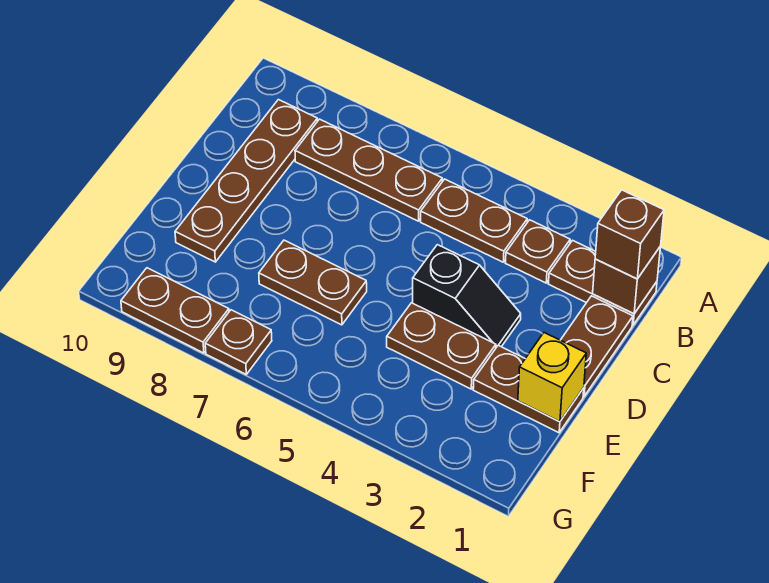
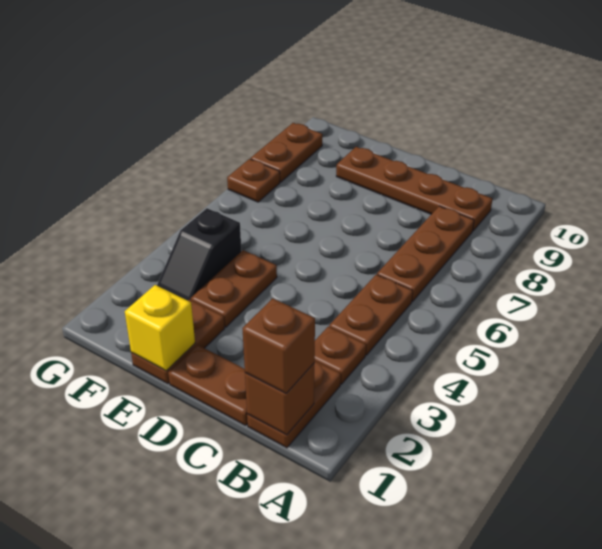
black 1x2 slope [413,245,521,347] -> black 1x2 slope moved to [157,208,241,301]
brown 1x2 plate [259,240,367,325] -> none

